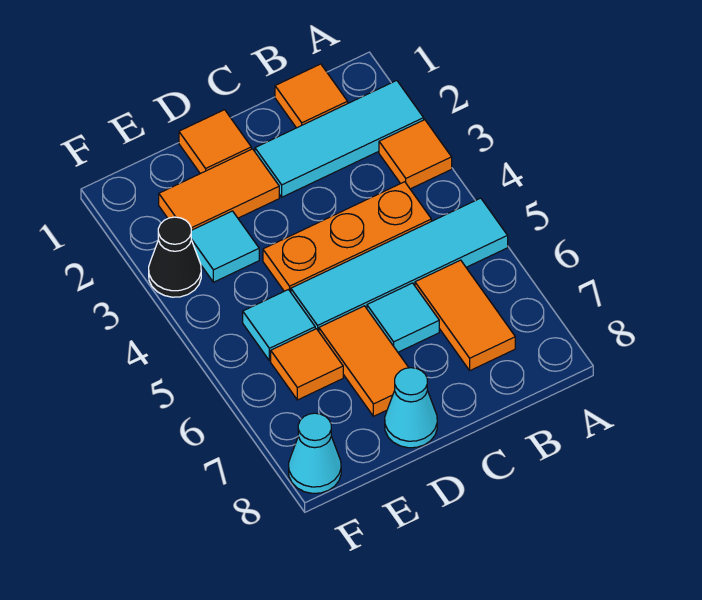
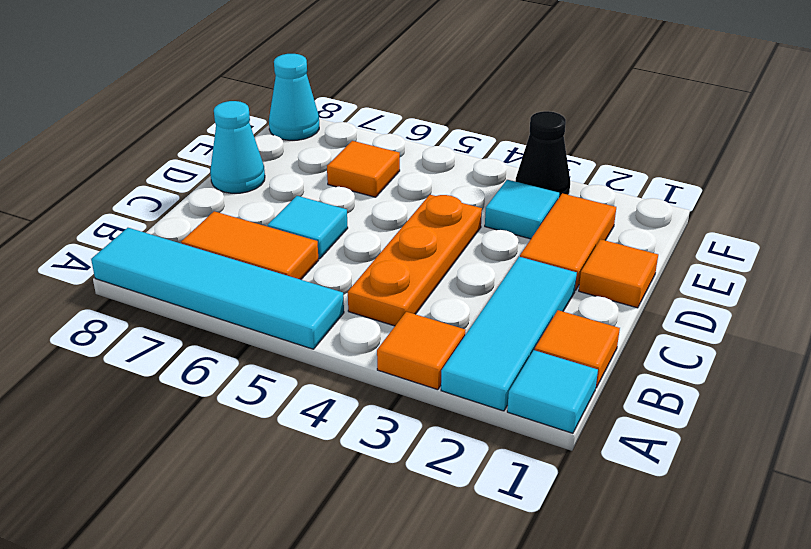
cyan 1x4 tile [291,198,508,331] -> cyan 1x4 tile turned to [91,228,344,349]
orange 1x2 tile [319,306,409,416] -> none
cyan 1x1 tile [243,290,315,361] -> cyan 1x1 tile moved to [507,350,598,433]

